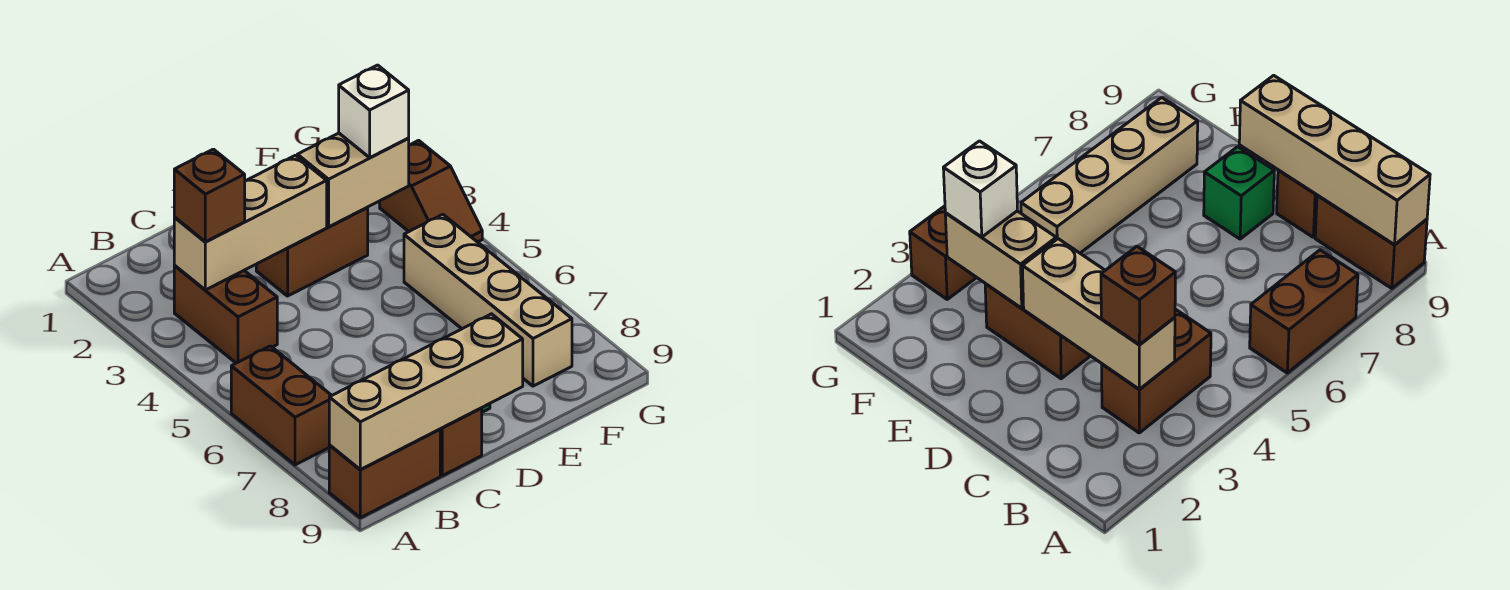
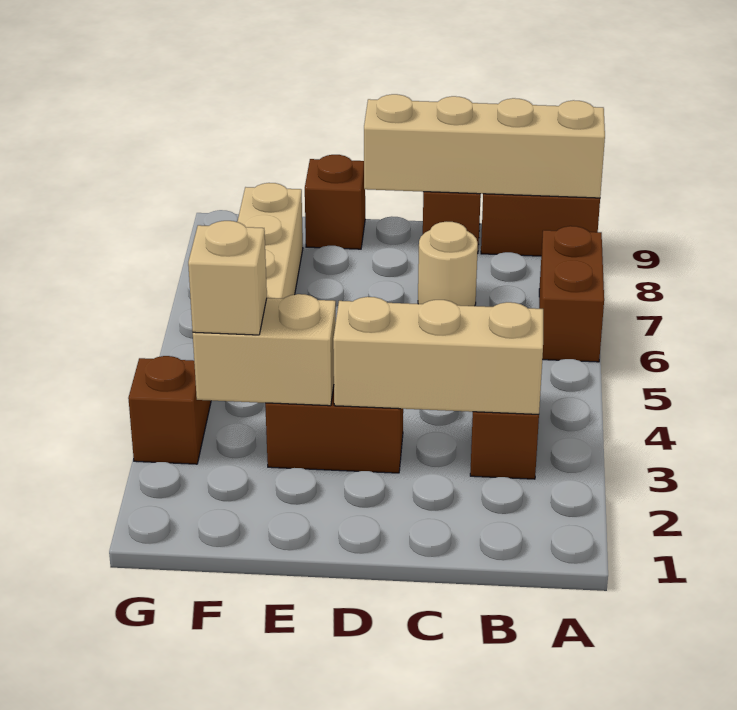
brown 1x1 brick [174,149,245,242] -> brown 1x1 brick moved to [305,155,365,249]
none -> tan 1x1 round brick [418,222,478,306]
green 1x1 brick [1204,147,1274,239] -> none
white 1x1 brick [339,65,409,157] -> tan 1x1 brick [188,221,267,335]

